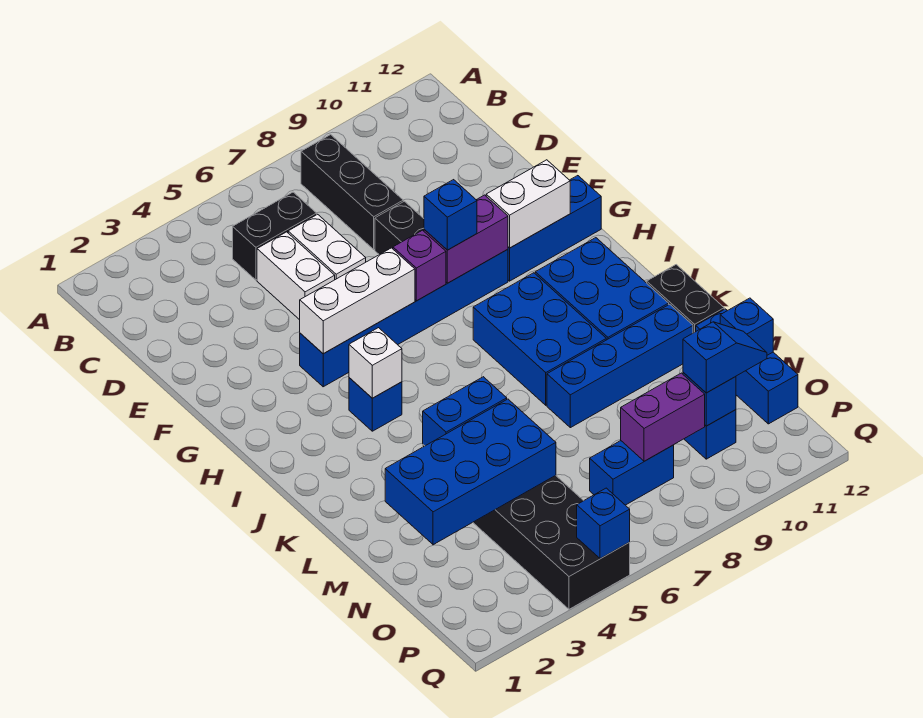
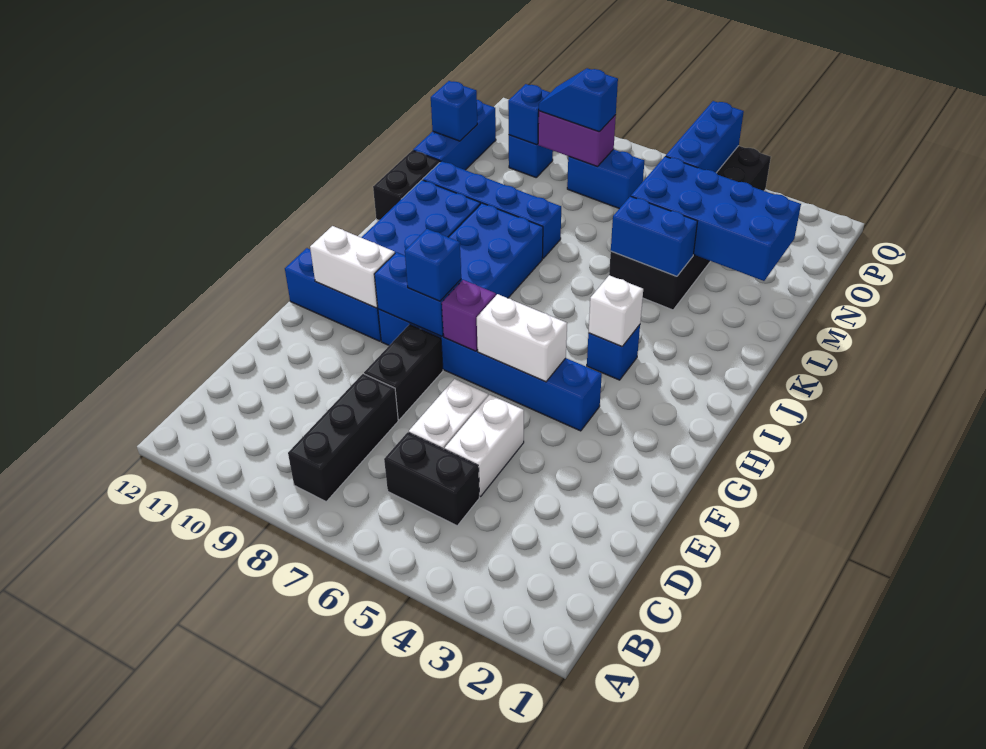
white 1x3 brick [300,248,415,354] -> white 1x2 brick [477,294,567,382]
purple 1x2 brick [424,195,508,283] -> blue 1x2 brick [374,252,461,336]
blue 1x2 slope [683,322,767,393] -> blue 1x2 slope moved to [539,68,618,132]
blue 1x1 brick [577,488,630,559] -> blue 1x3 brick [666,101,744,173]

